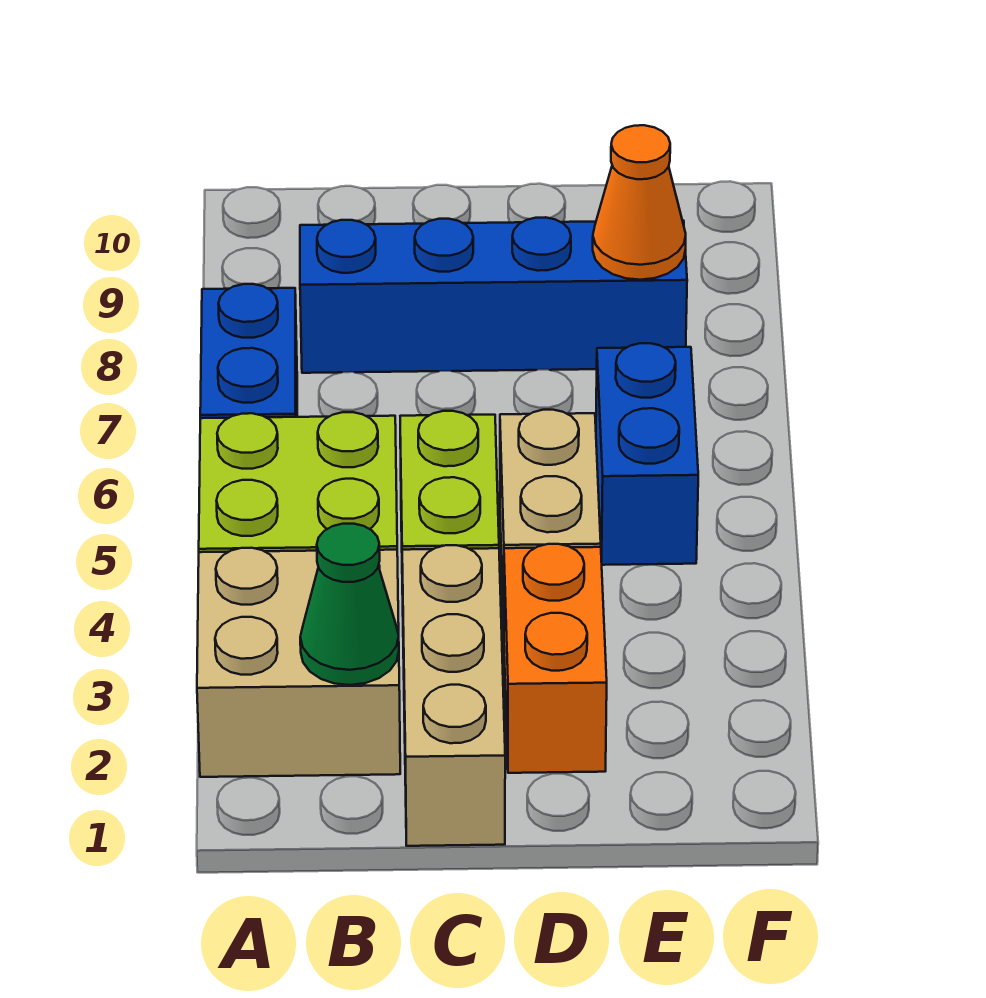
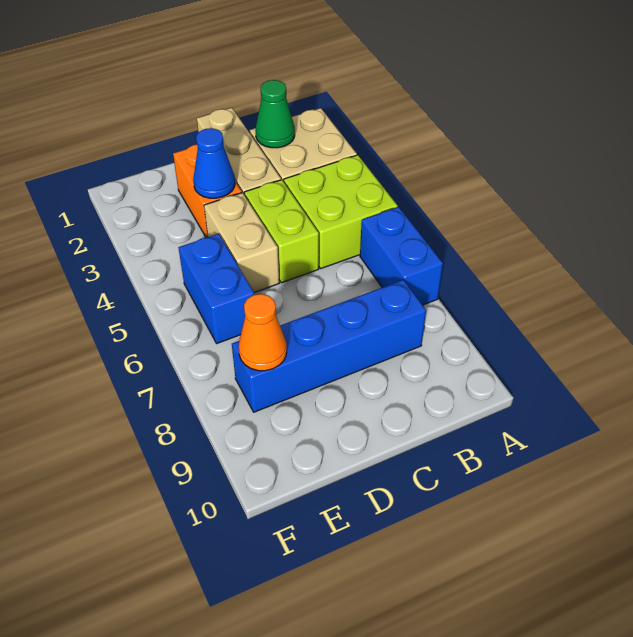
none -> blue 1x1 cone [193,128,235,198]

